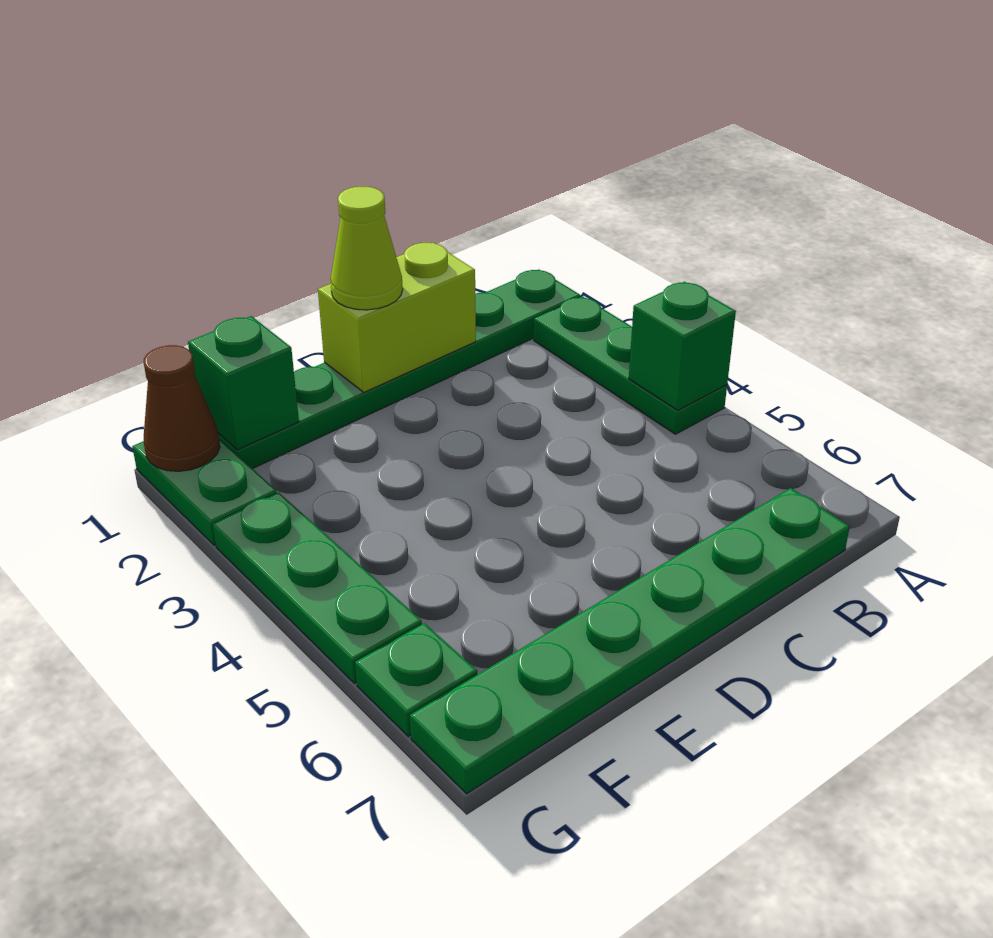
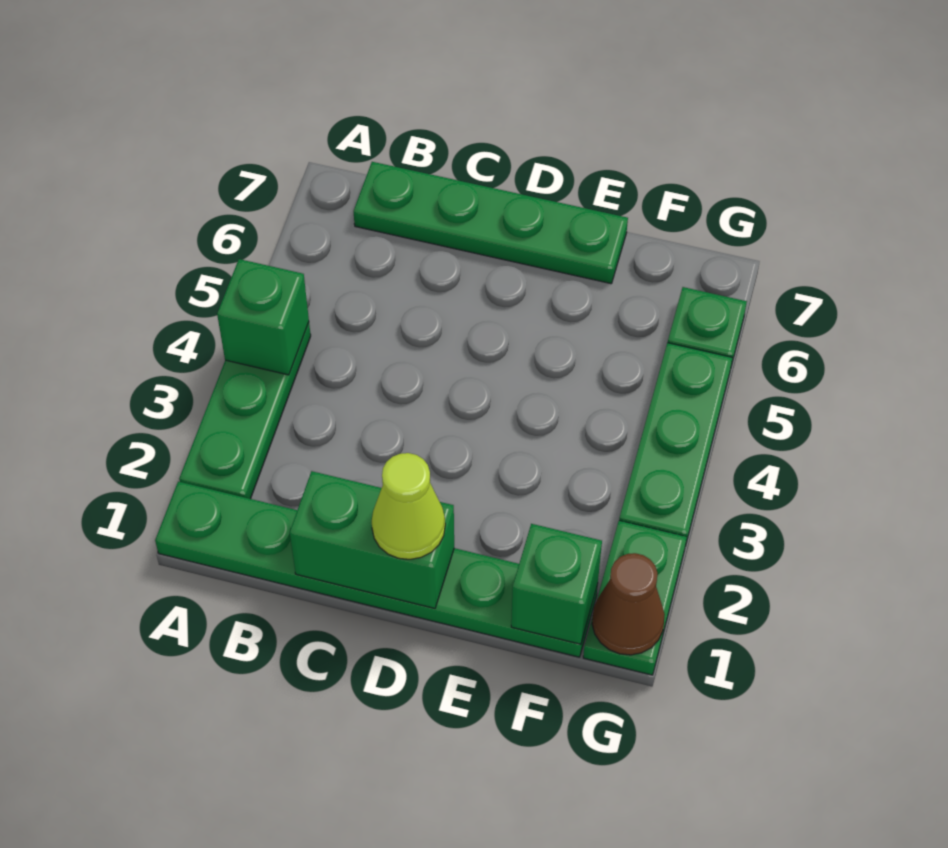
green 1x6 plate [410,488,850,794] -> green 1x4 plate [354,162,628,284]
lime 1x2 brick [318,243,476,392] -> green 1x2 brick [290,471,454,608]

